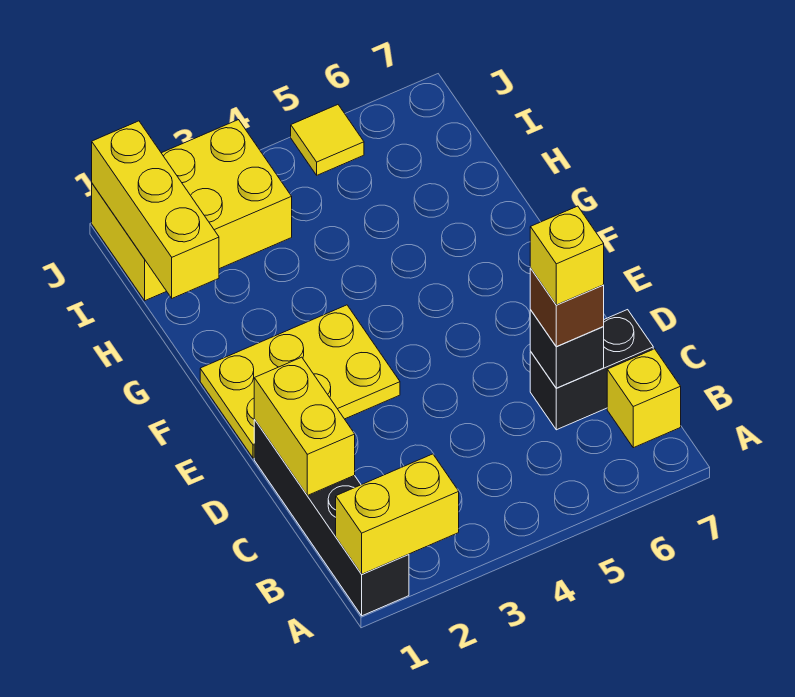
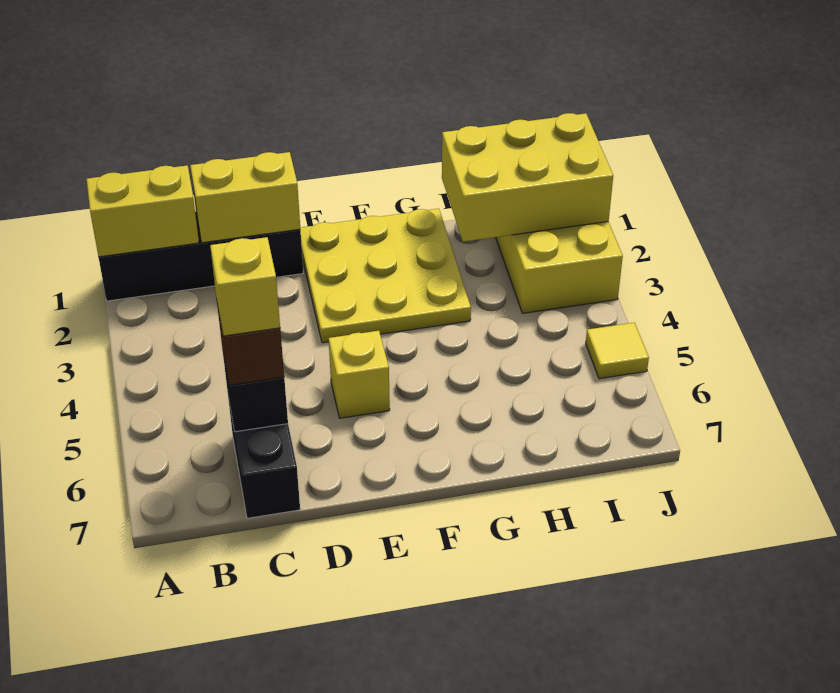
yellow 1x2 brick [336,454,459,574] -> yellow 1x2 brick turned to [87,165,199,257]
yellow 1x1 brick [607,349,681,448] -> yellow 1x1 brick moved to [329,331,390,418]
yellow 2x3 plate [200,305,400,458] -> yellow 3x3 plate [300,209,471,343]
yellow 1x3 brick [92,121,219,298] -> yellow 2x3 brick [442,113,613,242]

